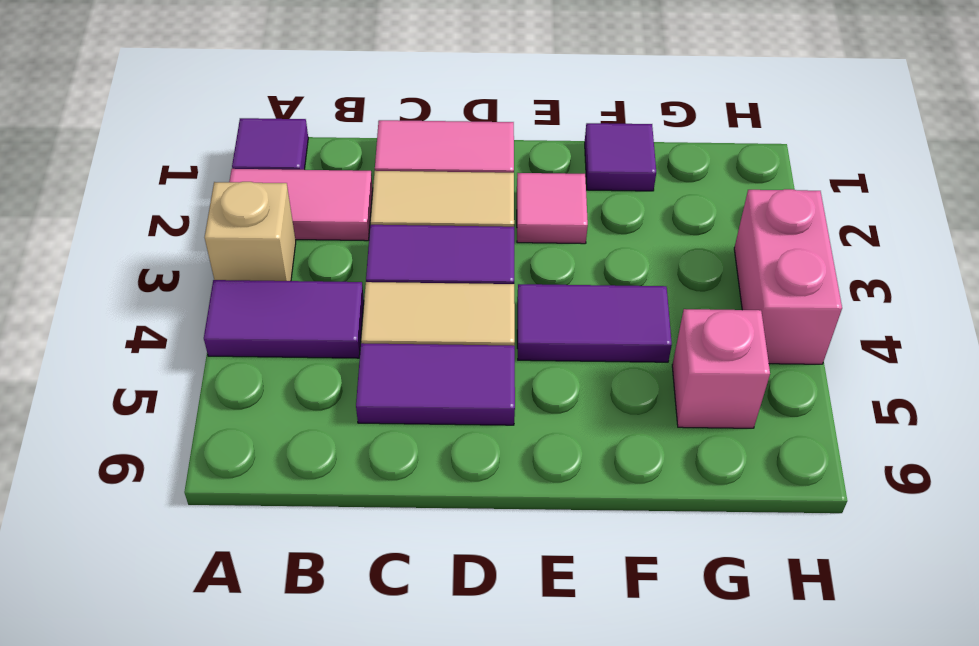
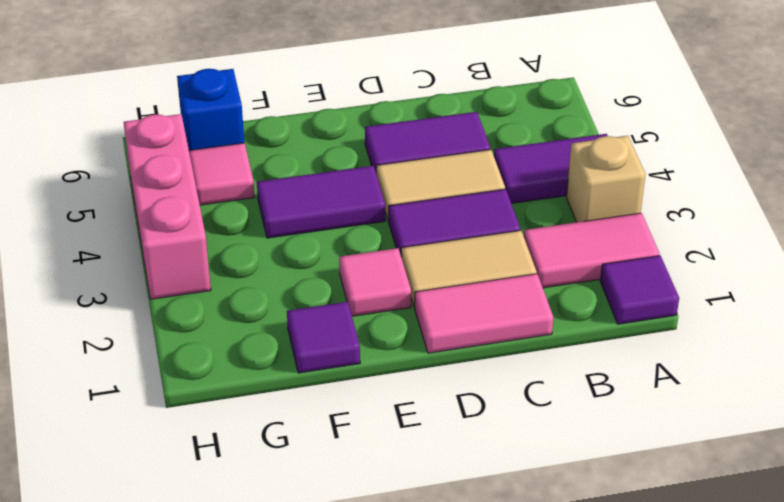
pink 1x1 brick [672,309,770,428] -> pink 1x1 tile [189,143,254,205]
none -> blue 1x1 brick [177,69,244,150]
pink 1x2 brick [734,189,842,364] -> pink 1x3 brick [124,114,211,299]

